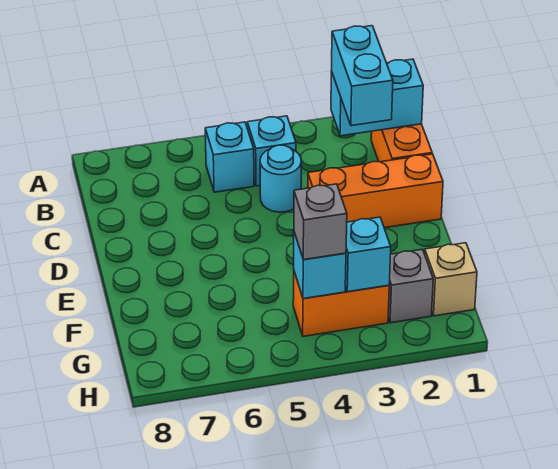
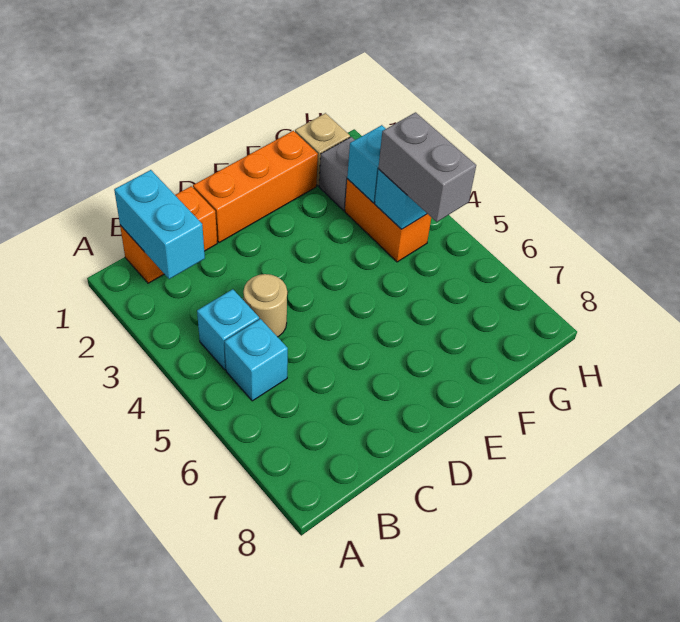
cyan 1x2 brick [332,26,393,126] -> none
cyan 1x1 round brick [260,145,301,212] -> tan 1x1 round brick [243,274,287,337]
orange 1x3 brick [308,154,443,228] -> orange 1x3 brick turned to [193,131,318,243]
grey 1x1 brick [294,184,347,260] -> grey 1x2 brick [378,112,476,222]

